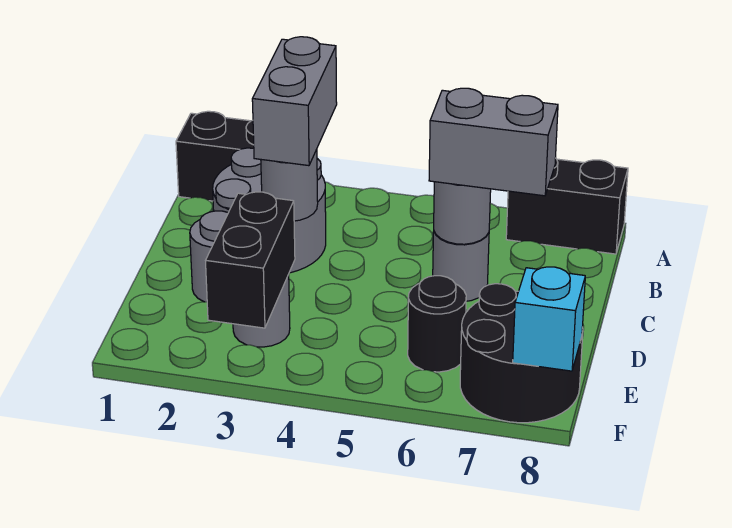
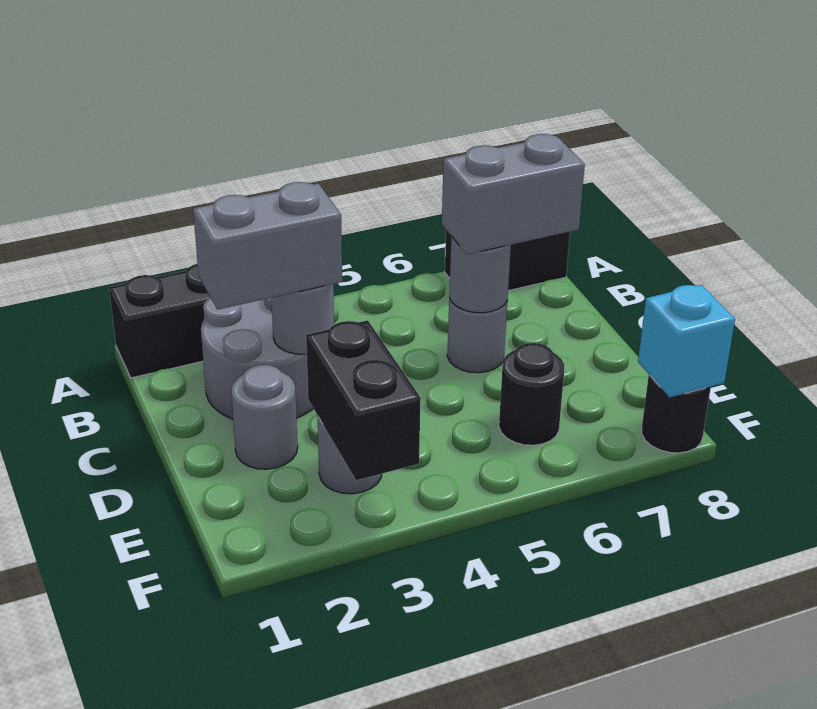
grey 1x2 brick [252,37,337,166] -> grey 1x2 brick turned to [193,182,342,310]
black 2x2 round brick [460,284,583,423] -> black 1x1 round brick [642,375,711,453]

